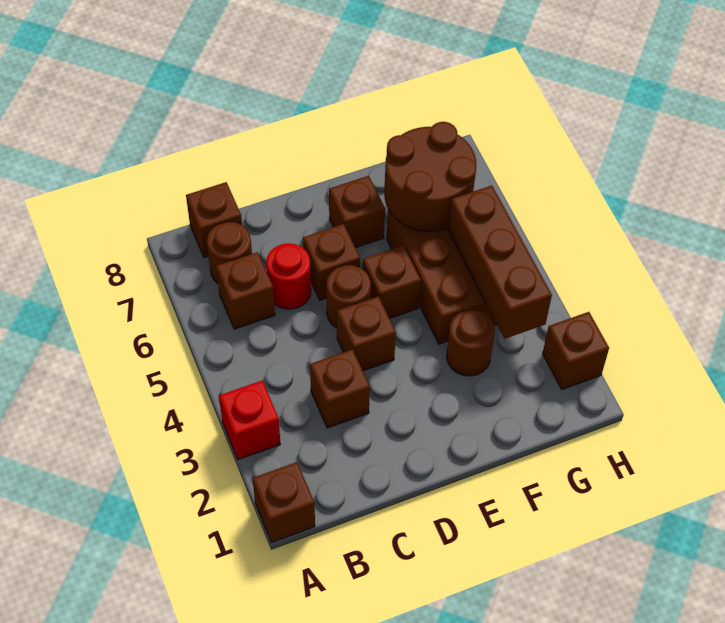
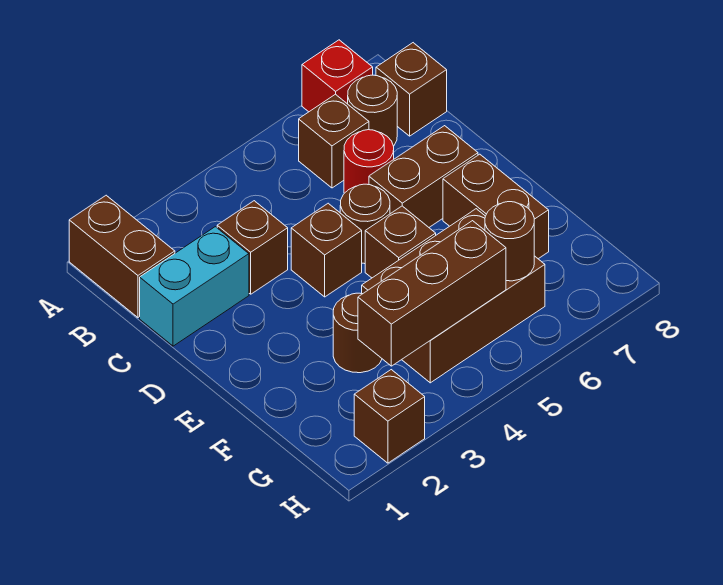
brown 1x1 brick [253,462,315,543] -> brown 1x2 brick [69,195,175,317]
red 1x1 brick [219,381,280,460] -> red 1x1 brick moved to [302,40,373,112]
none -> cyan 1x2 brick [140,227,249,346]
brown 1x1 brick [303,224,360,300] -> brown 1x2 brick [369,126,478,227]
brown 1x1 brick [329,176,385,248] -> brown 1x2 brick [443,154,549,259]
brown 2x2 round brick [384,122,476,231] -> brown 1x1 round brick [485,202,534,281]

